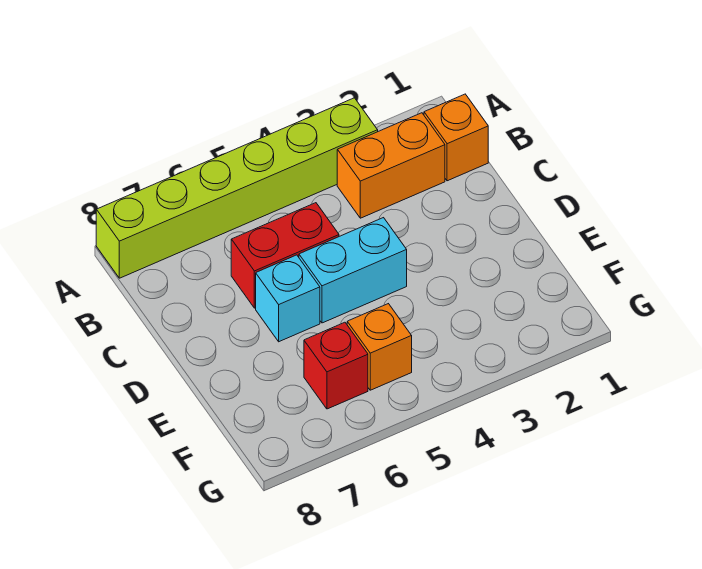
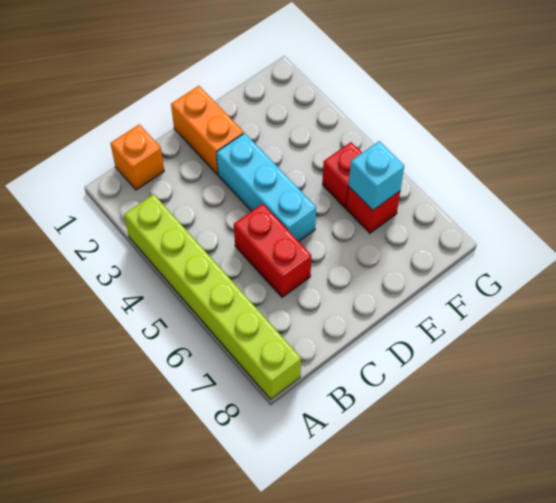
orange 1x2 brick [337,113,445,218] -> orange 1x2 brick moved to [171,86,244,175]
cyan 1x2 brick [299,218,407,323] -> cyan 1x3 brick [217,133,316,241]
cyan 1x1 brick [256,255,320,342] -> cyan 1x1 brick moved to [349,141,404,210]
orange 1x1 brick [347,304,412,390] -> red 1x1 brick [322,142,362,208]

